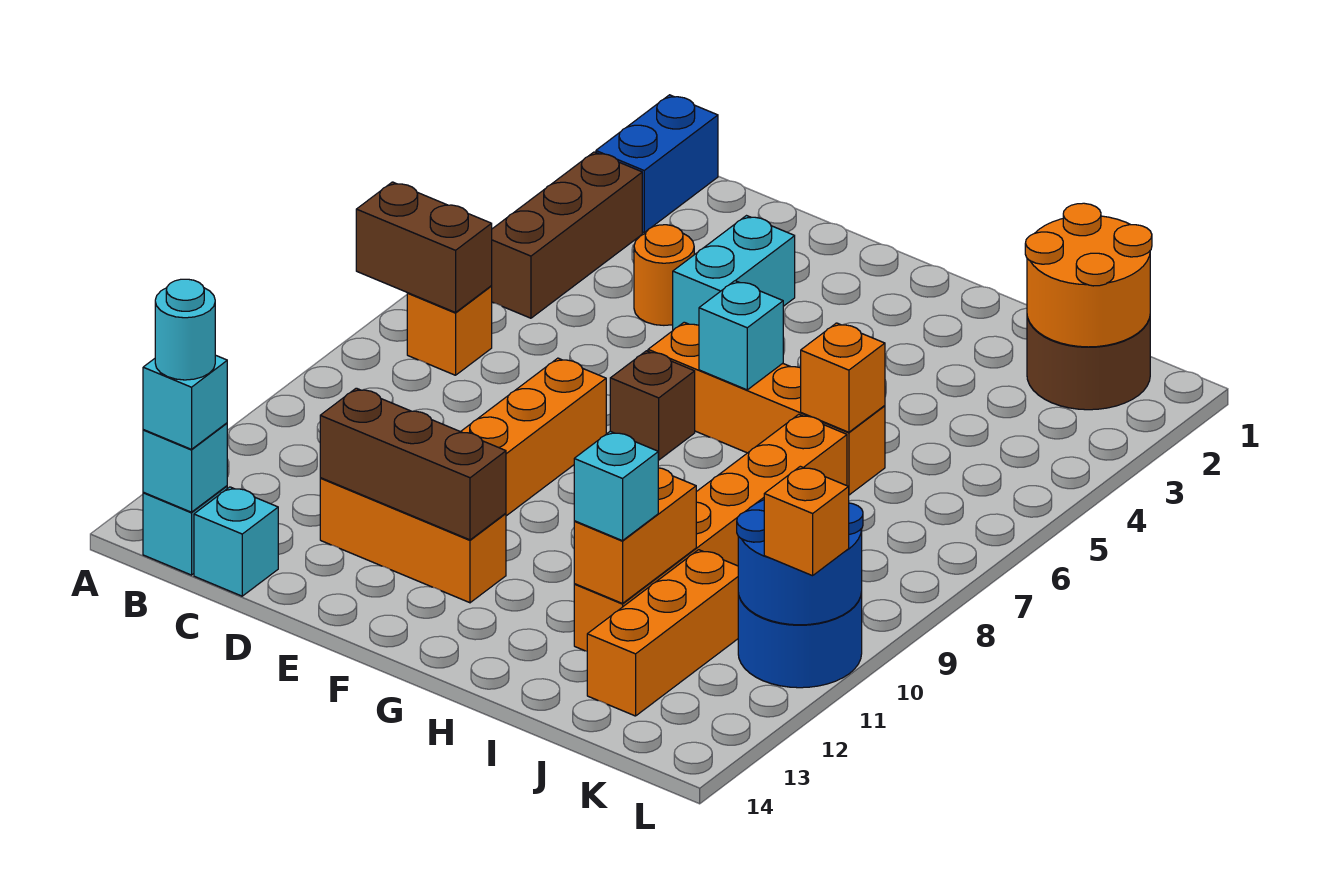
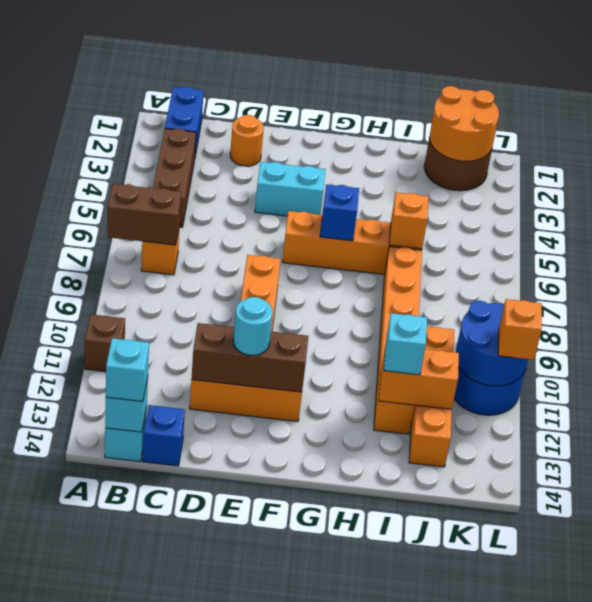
cyan 1x1 round brick [155,279,215,380] -> cyan 1x1 round brick moved to [233,297,273,355]
cyan 1x1 brick [194,487,278,596] -> blue 1x1 brick [143,405,185,466]
orange 1x1 round brick [634,225,694,325] -> orange 1x1 round brick moved to [230,115,264,166]
cyan 1x2 brick [673,216,795,330] -> cyan 1x2 brick turned to [255,162,326,216]
brown 1x1 brick [610,351,695,460] -> brown 1x1 brick moved to [85,314,125,372]
cyan 1x1 brick [699,281,783,390] -> blue 1x1 brick [320,184,359,241]
orange 1x2 brick [574,468,696,603] -> orange 1x2 brick turned to [379,349,459,409]
orange 1x3 brick [587,550,738,716] -> orange 1x4 brick [409,326,454,467]

